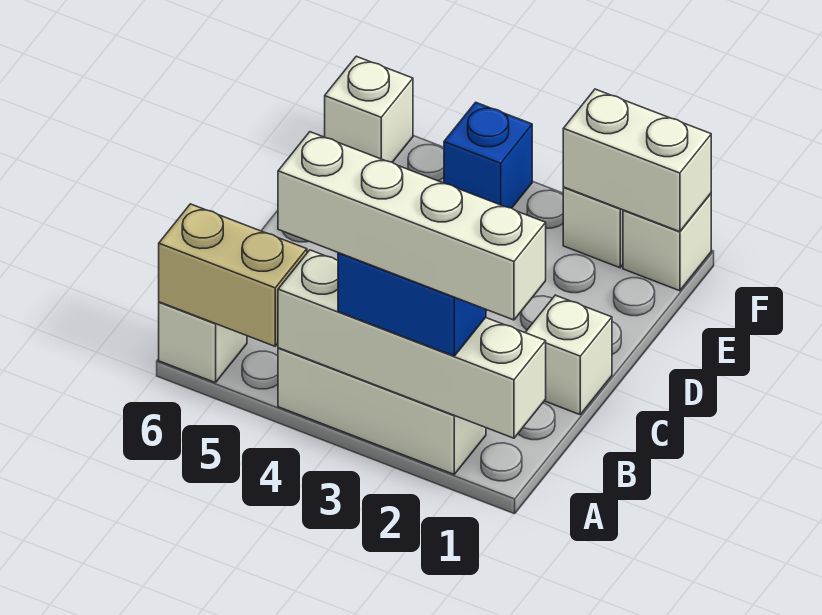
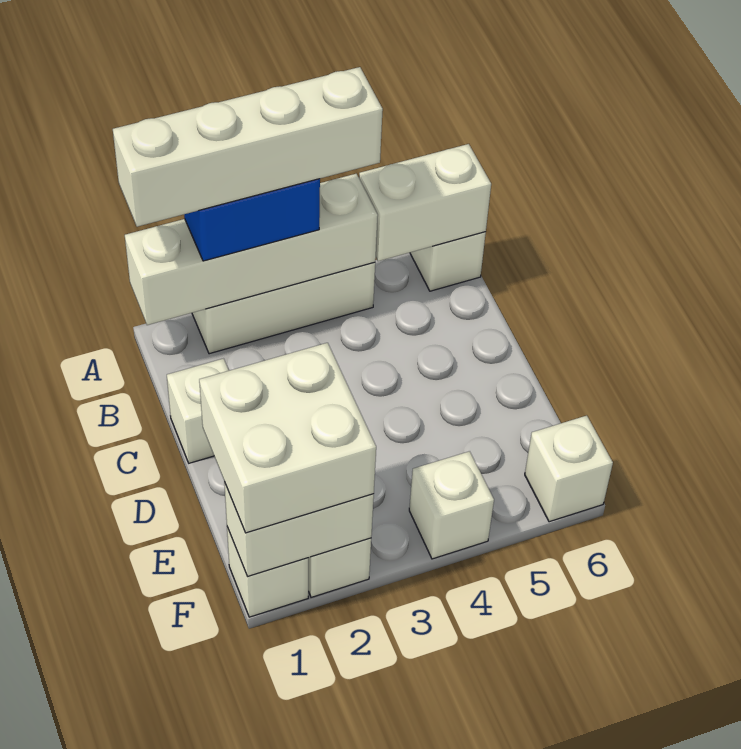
tan 1x2 brick [159,204,307,346] -> white 1x2 brick [359,144,491,261]
none -> white 2x2 brick [199,343,376,533]
blue 1x1 brick [444,102,532,208] -> white 1x1 brick [409,451,494,559]

